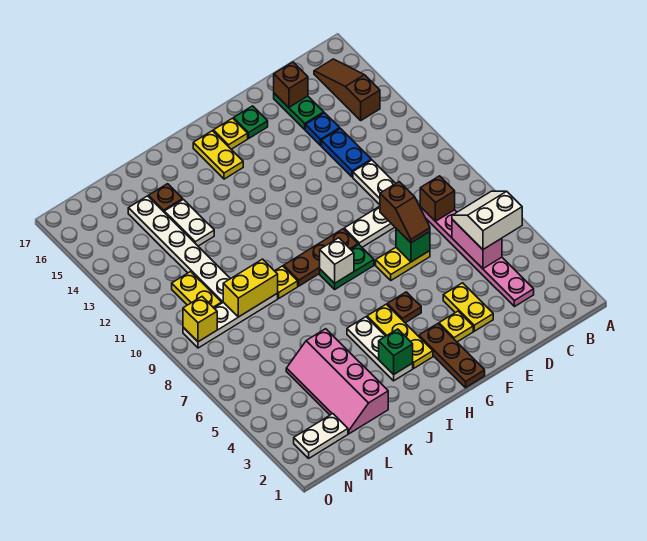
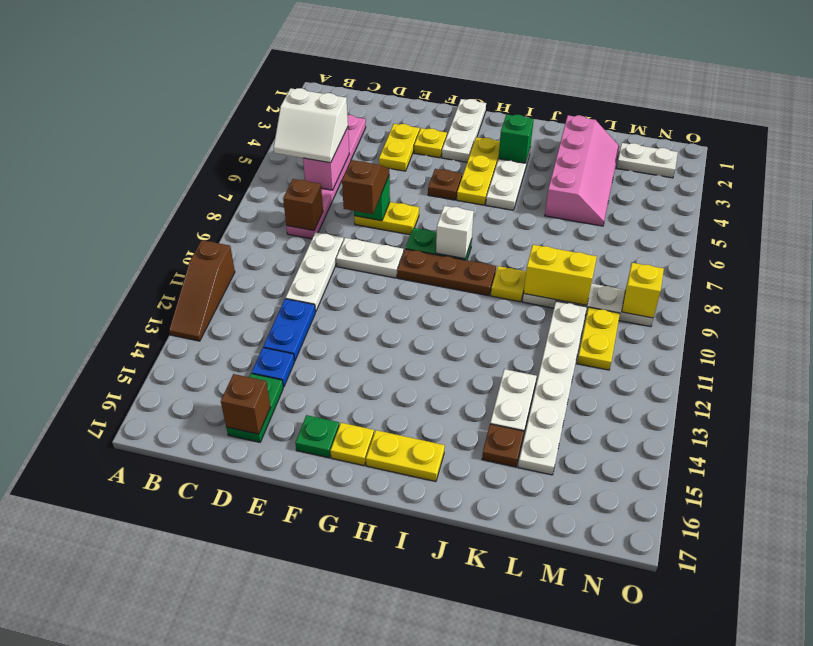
brown 1x3 slope [314,59,380,120] -> brown 1x3 slope moved to [169,240,235,341]
brown 1x3 plate [419,324,485,388] -> white 1x3 plate [442,99,486,162]
yellow 1x2 plate [193,131,243,179] -> yellow 1x2 plate turned to [366,430,445,482]

